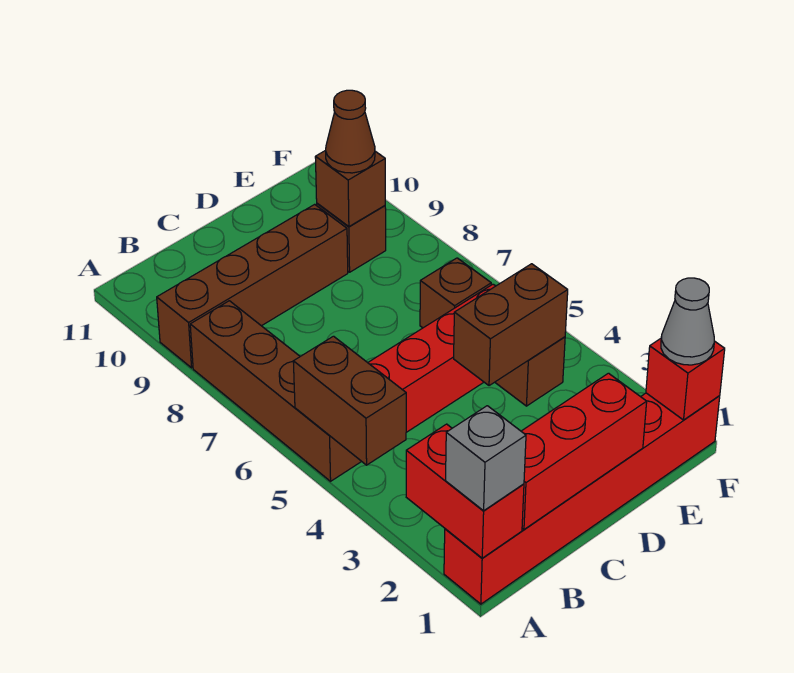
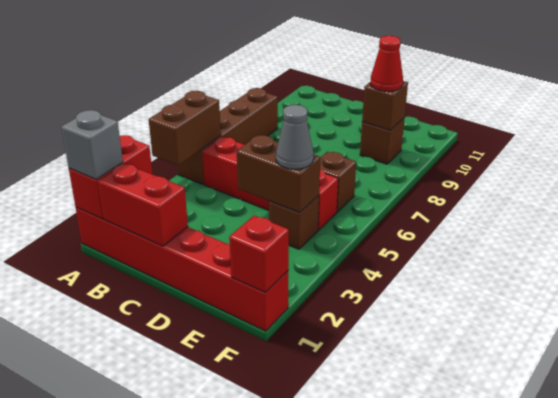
brown 1x4 brick [157,204,348,368] -> none
red 1x3 brick [521,373,647,529] -> red 1x2 brick [98,163,188,246]
brown 1x1 cone [326,90,375,173] -> red 1x1 cone [370,36,403,91]
grey 1x1 cone [661,278,714,365] -> grey 1x1 cone moved to [276,105,314,169]

